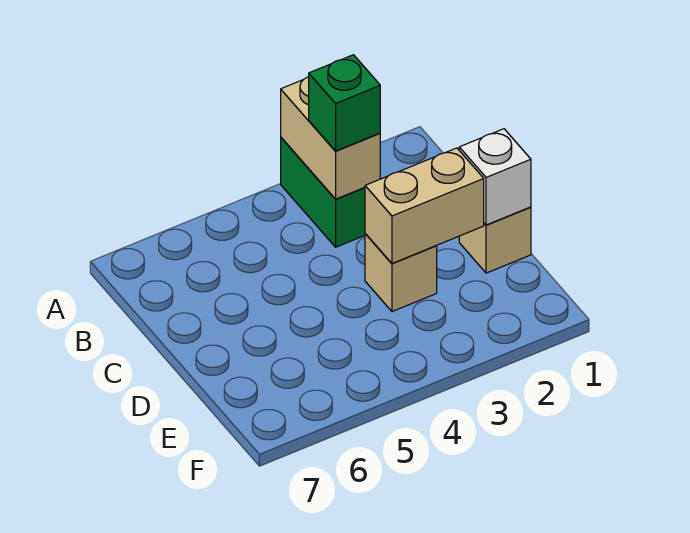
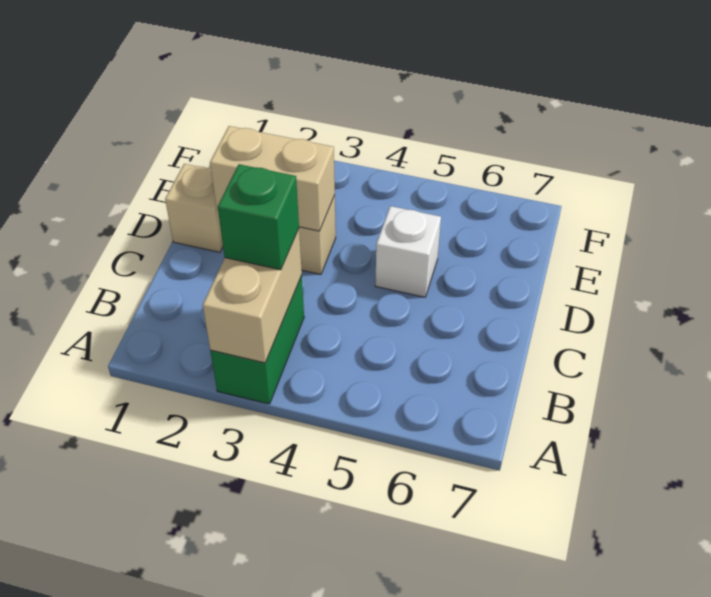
white 1x1 brick [459,129,531,225] -> white 1x1 brick moved to [375,206,441,297]

